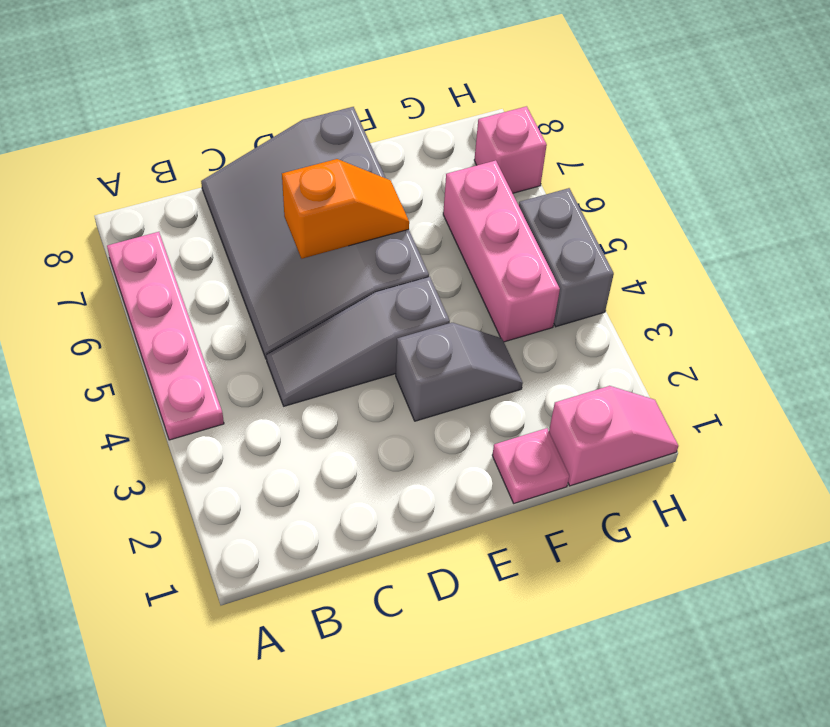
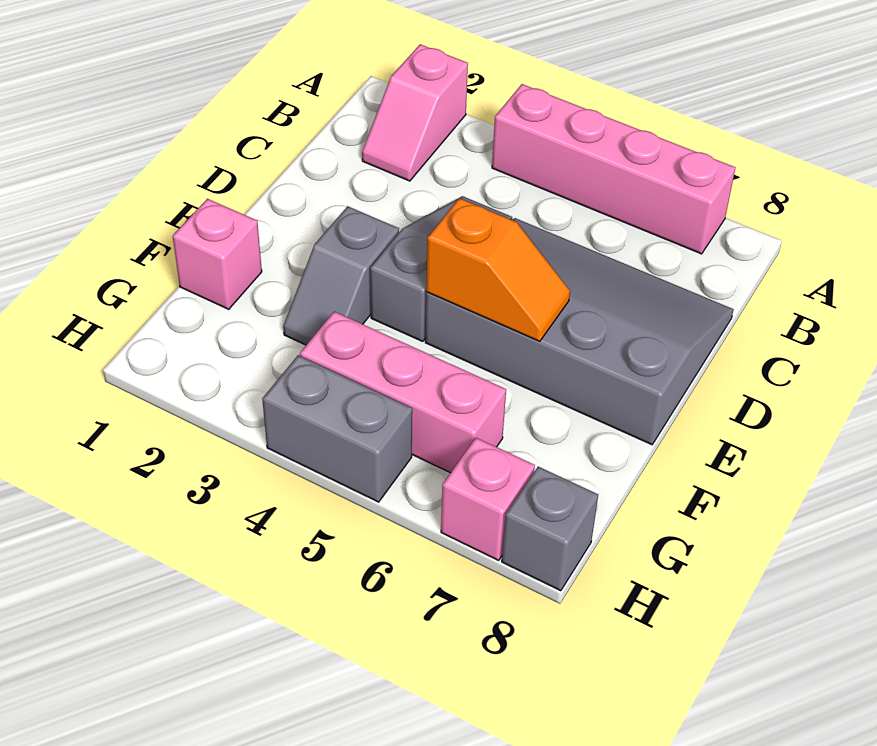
pink 1x4 plate [107,232,224,440] -> pink 1x4 brick [492,84,736,254]
orange 1x2 slope [282,159,409,259] -> orange 1x2 slope turned to [426,198,570,341]
pink 1x1 plate [492,428,569,503] -> pink 1x1 brick [173,199,262,309]
pink 1x2 slope [549,386,678,486] -> pink 1x2 slope moved to [362,44,468,181]
none -> grey 1x1 brick [502,467,598,591]

